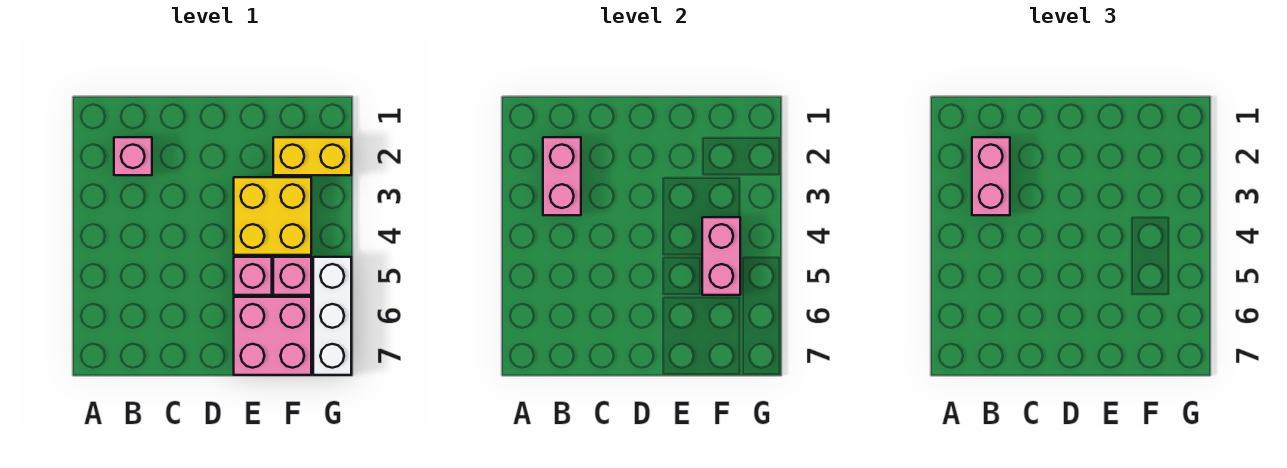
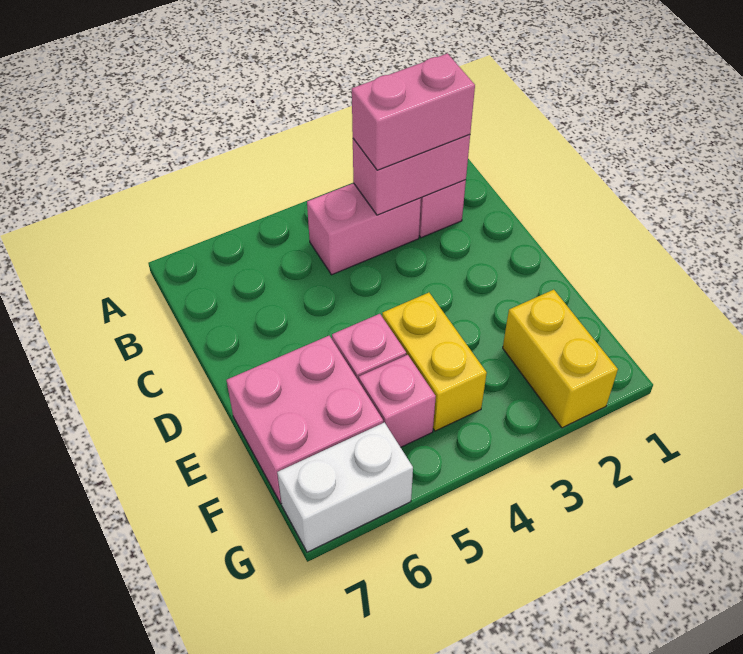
yellow 2x2 brick [234,177,311,255] -> yellow 1x2 brick [382,293,487,431]
pink 1x2 brick [702,217,740,295] -> pink 1x2 brick moved to [307,183,421,275]
white 1x3 brick [313,257,351,375] -> white 1x2 brick [277,422,413,552]

